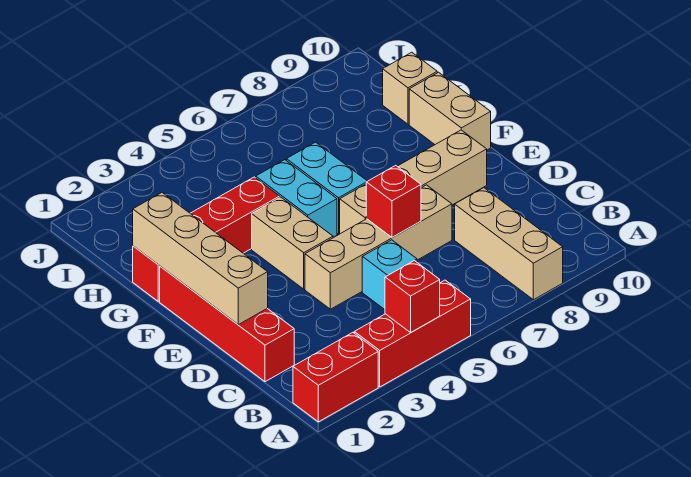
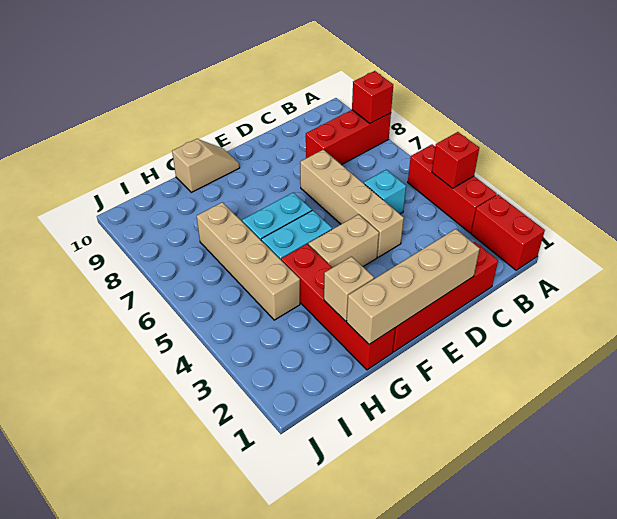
tan 1x3 brick [455,188,563,300] -> red 1x3 brick [306,110,391,165]
red 1x1 brick [366,165,421,237] -> red 1x1 brick moved to [352,71,393,123]
tan 1x4 brick [340,130,487,234] -> tan 1x4 brick moved to [197,202,300,320]
tan 1x2 brick [409,72,491,150] -> tan 1x2 slope [172,139,240,192]
tan 1x1 brick [383,52,437,124] -> tan 1x1 brick moved to [324,257,374,321]

